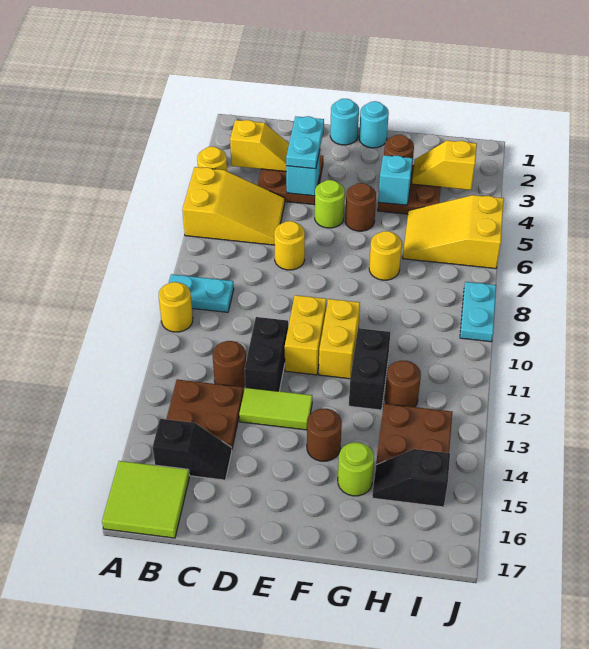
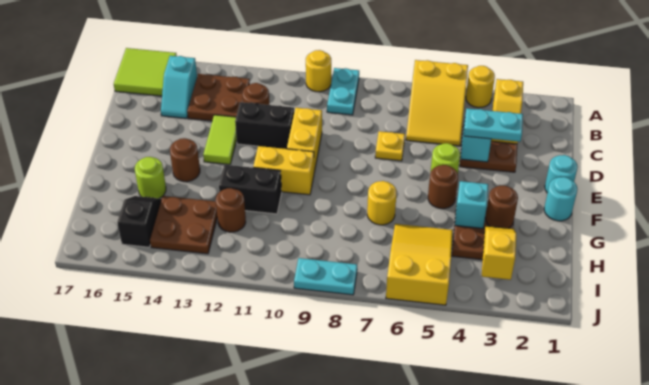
black 1x2 slope [153,419,232,480] -> cyan 1x2 slope [161,56,197,118]
yellow 1x1 round brick [274,221,305,270] -> yellow 1x1 plate [375,131,405,161]
yellow 1x2 brick [285,295,326,375] -> yellow 1x2 brick turned to [287,108,322,172]

